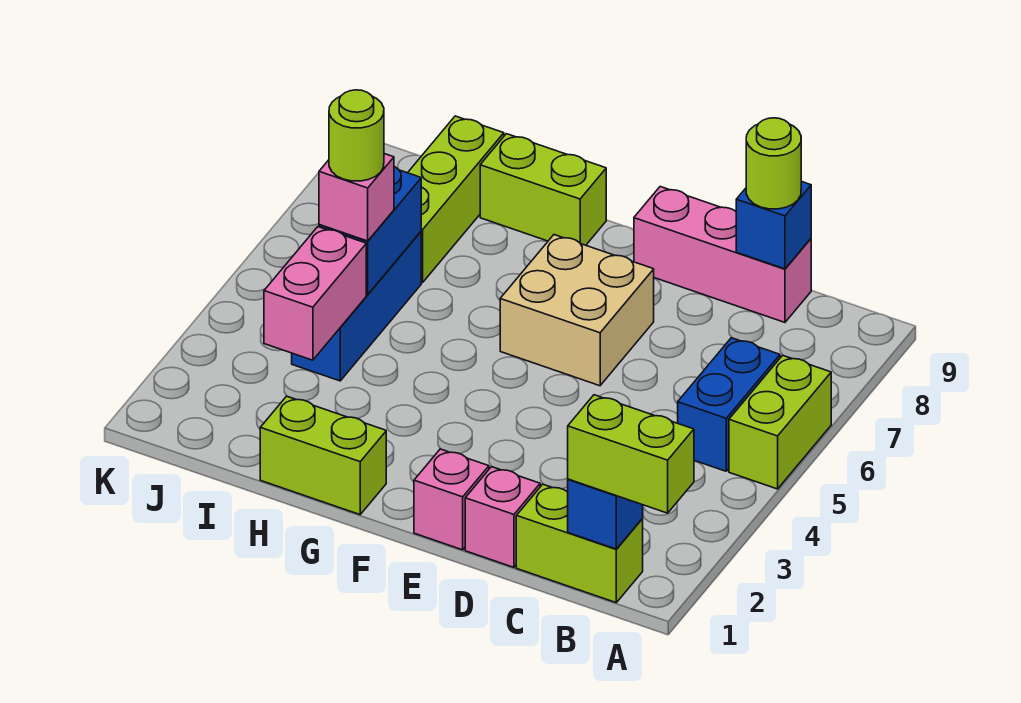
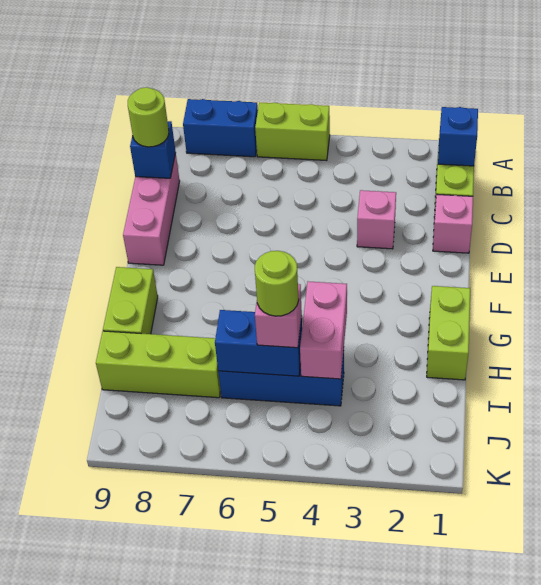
lime 1x2 brick [568,395,694,513] -> none
blue 1x2 brick [678,338,780,471] -> blue 1x2 brick moved to [183,99,258,157]
pink 1x1 brick [414,449,489,550] -> pink 1x1 brick moved to [357,190,396,249]
tan 2x2 brick [500,235,654,386] -> none
pink 1x2 brick [264,227,366,360] -> pink 1x2 brick turned to [300,281,347,379]

